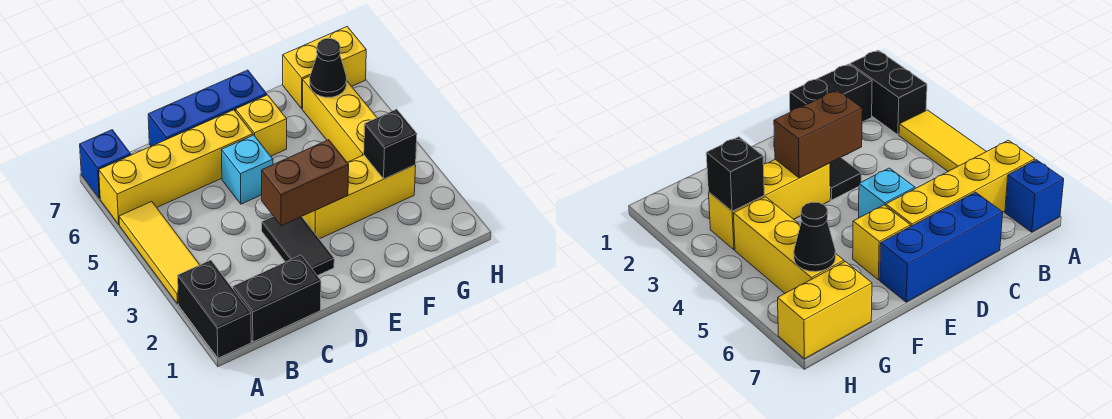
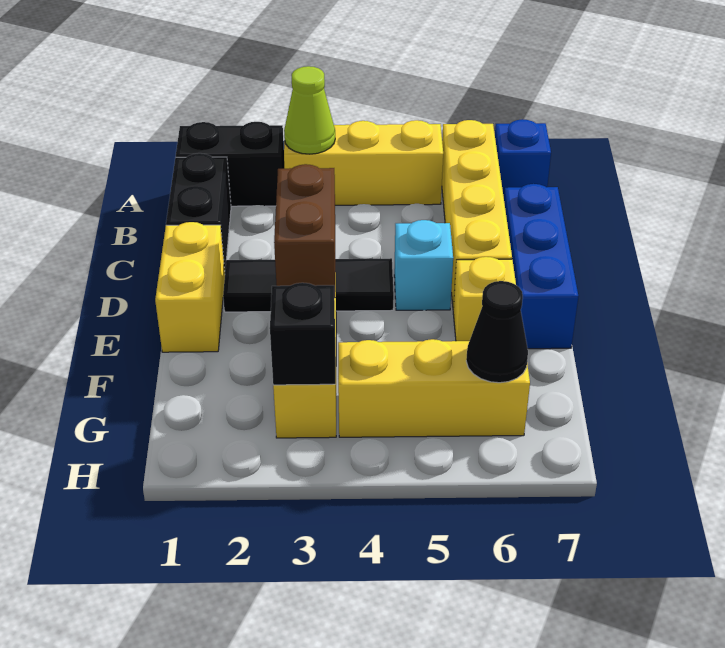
yellow 1x3 tile [119,202,199,304] -> yellow 1x3 brick [284,120,443,205]
none -> lime 1x1 cone [284,66,335,154]
black 1x2 tile [262,216,334,276] -> black 1x3 tile [223,258,394,312]
yellow 1x2 brick [283,27,366,108] -> yellow 1x2 brick moved to [155,222,225,352]

